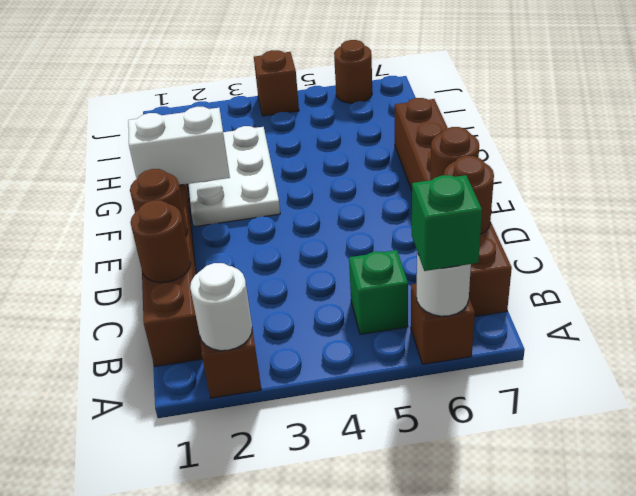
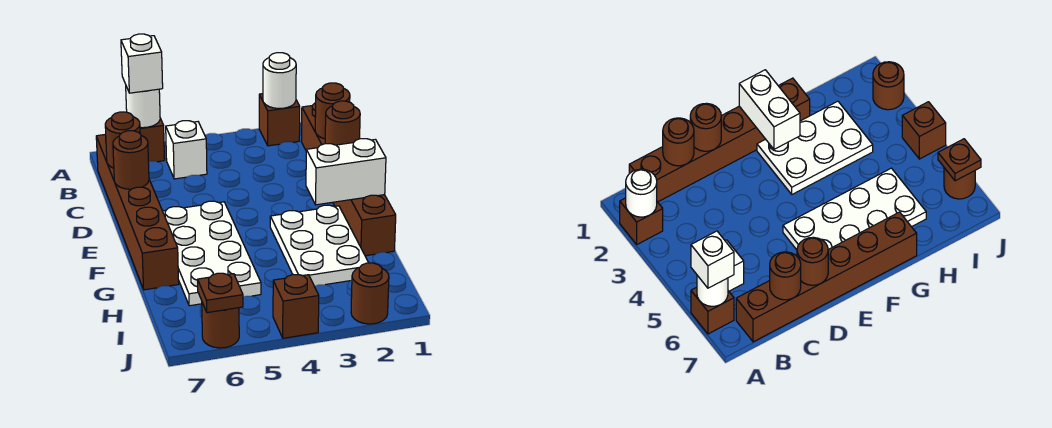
green 1x1 brick [412,175,482,271] -> white 1x1 brick [121,34,163,93]
green 1x1 brick [349,250,408,334] -> white 1x1 brick [166,121,207,179]
none -> white 2x4 plate [163,201,261,306]
none -> brown 1x1 round brick [351,263,389,324]
none -> brown 1x1 plate [198,273,243,313]

